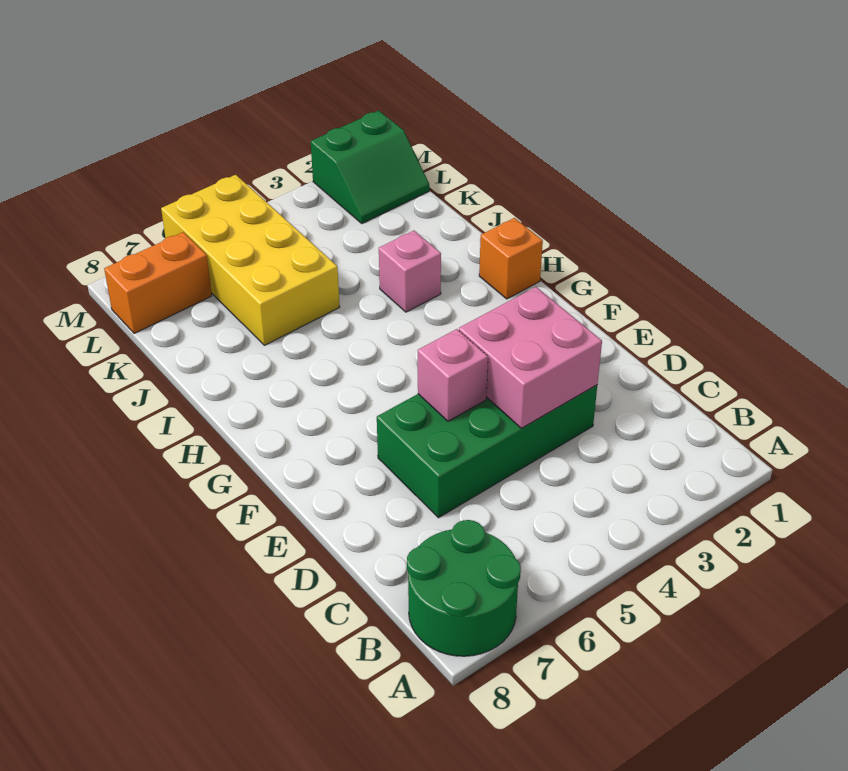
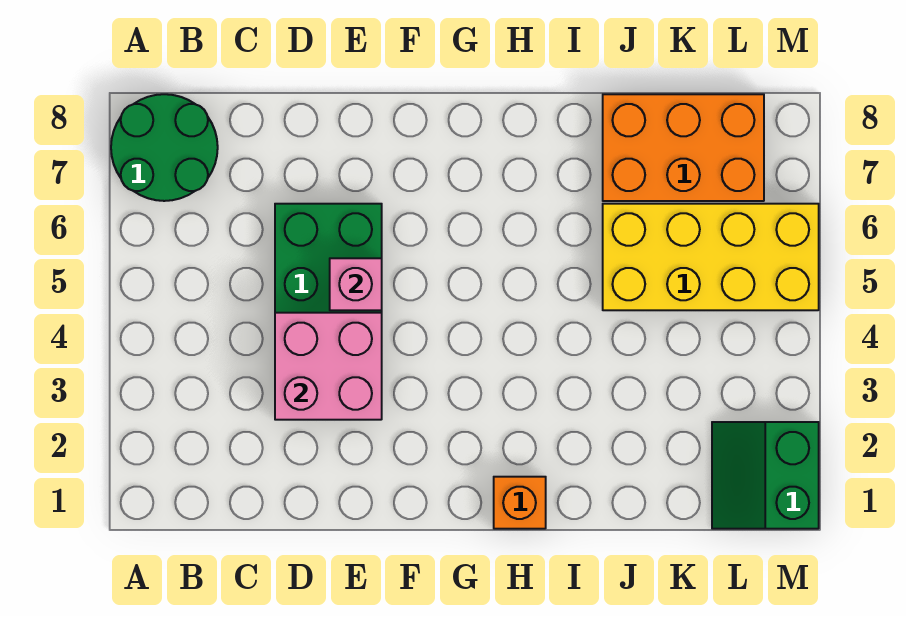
pink 1x1 brick [379,231,441,312] -> none
orange 1x2 brick [104,232,212,333] -> orange 2x3 brick [603,94,764,201]

